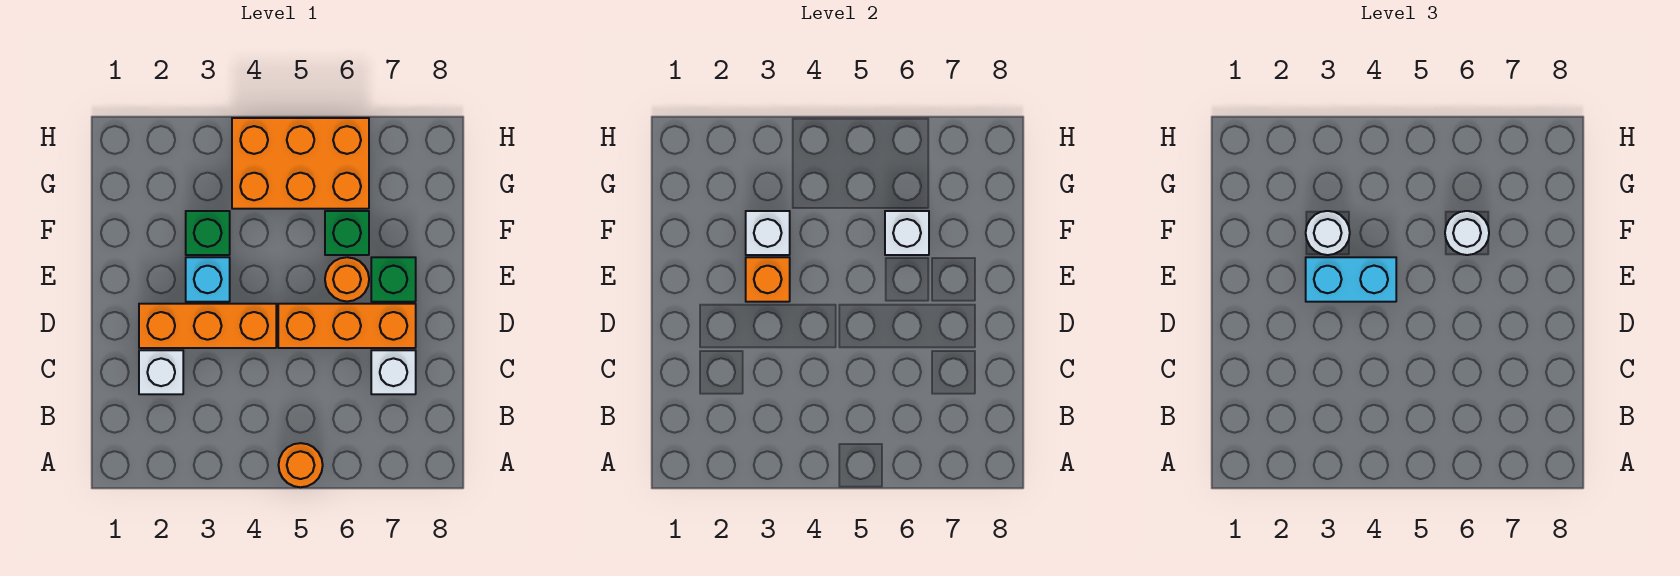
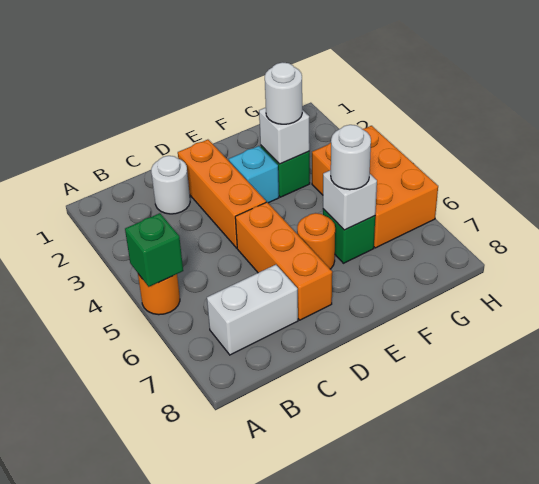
white 1x1 brick [139,350,183,394] -> white 1x1 round brick [151,156,190,214]
white 1x1 brick [371,350,416,394] -> white 1x2 brick [207,265,298,355]
orange 1x1 brick [746,257,790,302] -> none
cyan 1x2 brick [1306,257,1396,302] -> none
green 1x1 brick [371,257,416,302] -> green 1x1 brick moved to [125,213,183,287]

